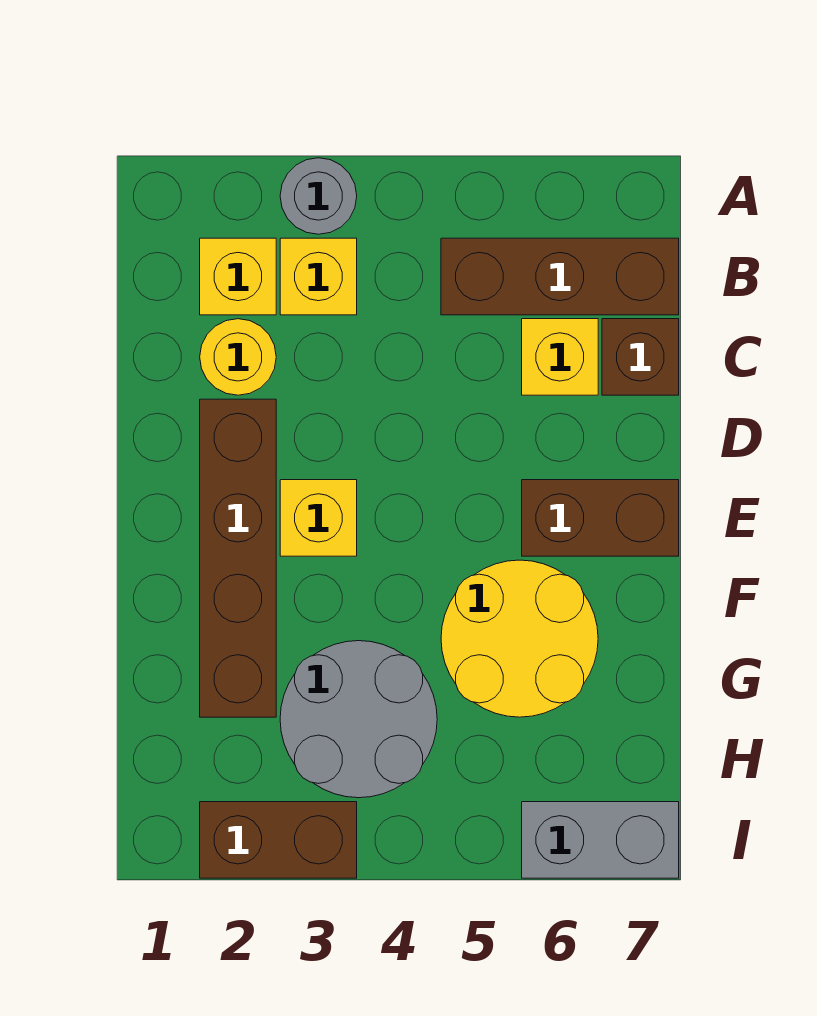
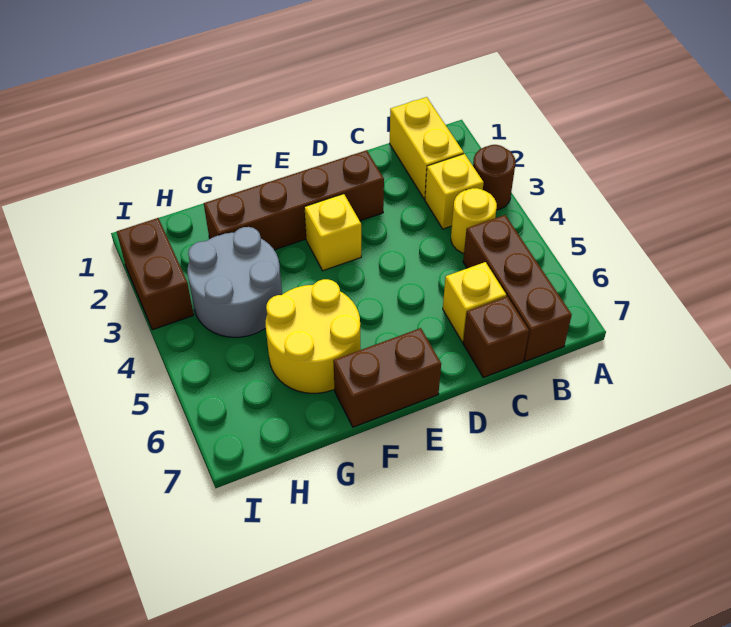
grey 1x1 round brick [280,158,357,234] -> brown 1x1 round brick [473,145,515,210]
yellow 1x1 brick [200,238,276,315] -> yellow 1x2 brick [390,97,464,199]
yellow 1x1 round brick [200,319,276,395] -> yellow 1x1 round brick moved to [451,188,497,253]
brown 1x2 brick [522,480,679,556] -> brown 1x2 brick turned to [333,328,441,427]
grey 1x2 brick [522,802,679,878] -> none

